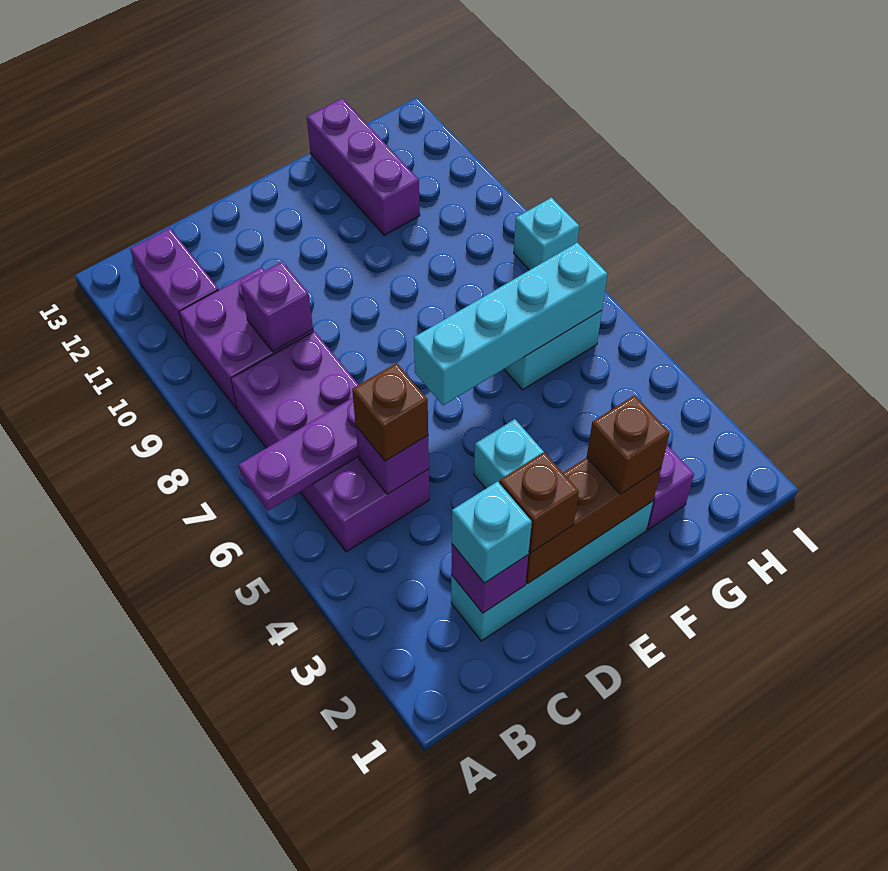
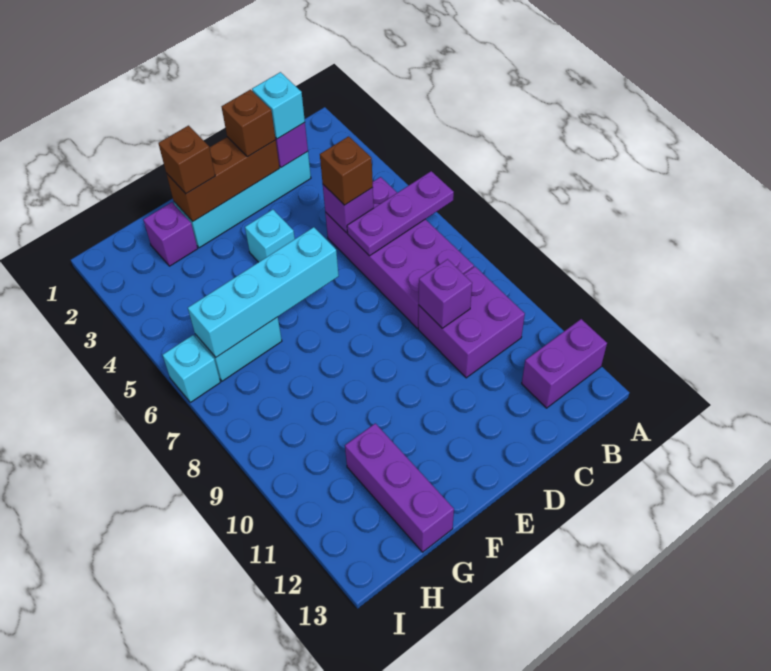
purple 1x2 brick [130,228,219,344] -> purple 1x2 brick turned to [522,319,607,408]
cyan 1x1 brick [514,198,579,270] -> cyan 1x1 brick moved to [163,335,220,402]

